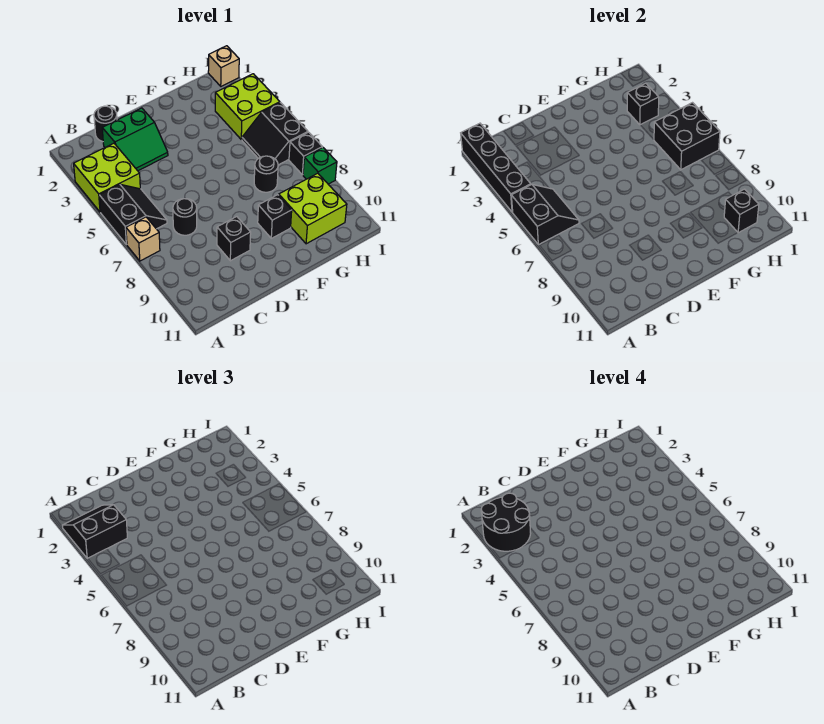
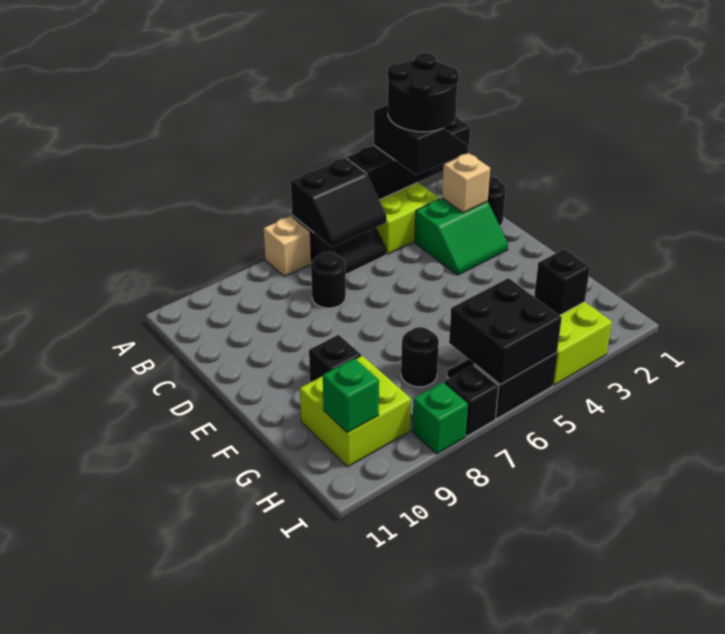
green 2x2 slope [102,108,168,171] -> green 2x2 slope turned to [415,198,508,275]
black 1x1 brick [217,217,251,261] -> none
black 1x1 brick [724,189,759,233] -> green 1x1 brick [323,358,379,433]
tan 1x1 brick [208,46,239,86] -> tan 1x1 brick moved to [442,153,490,213]

